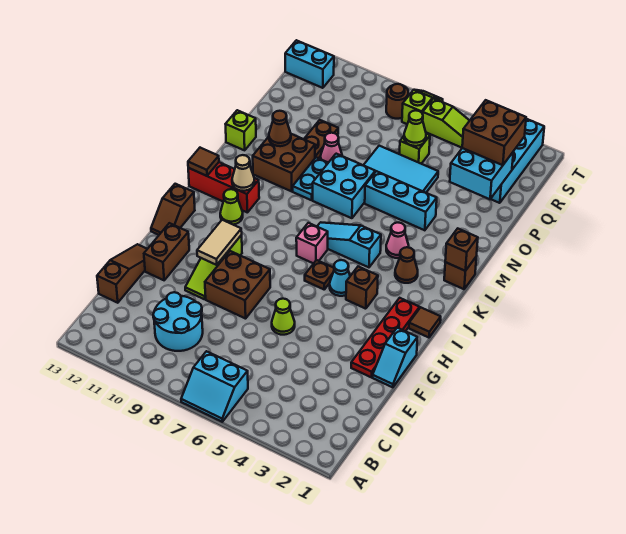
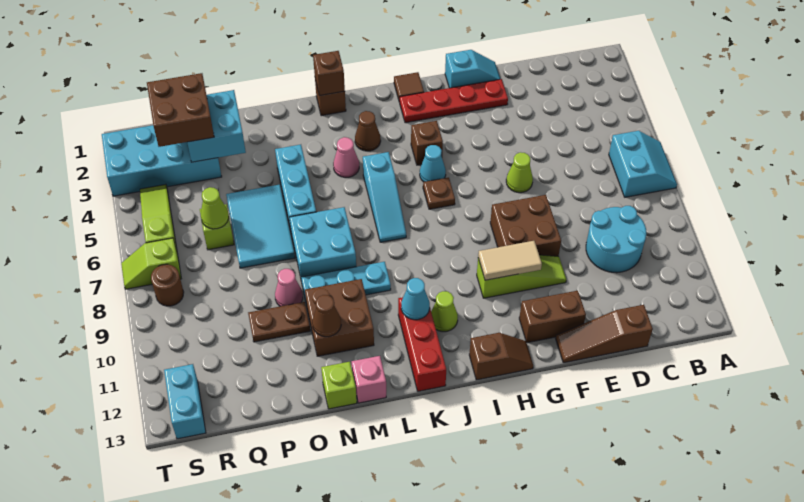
pink 1x1 brick [296,223,328,264] -> pink 1x1 brick moved to [352,356,386,403]
tan 1x1 cone [232,155,255,191] -> cyan 1x1 cone [401,278,430,320]
brown 1x1 tile [188,148,219,176] -> none
cyan 1x2 plate [293,157,328,200] -> cyan 1x3 plate [301,262,391,301]

